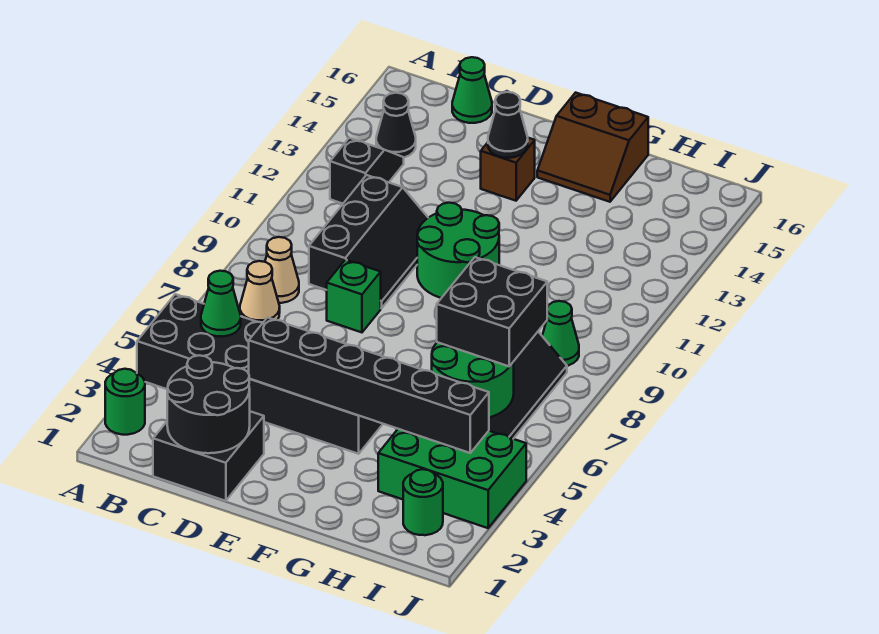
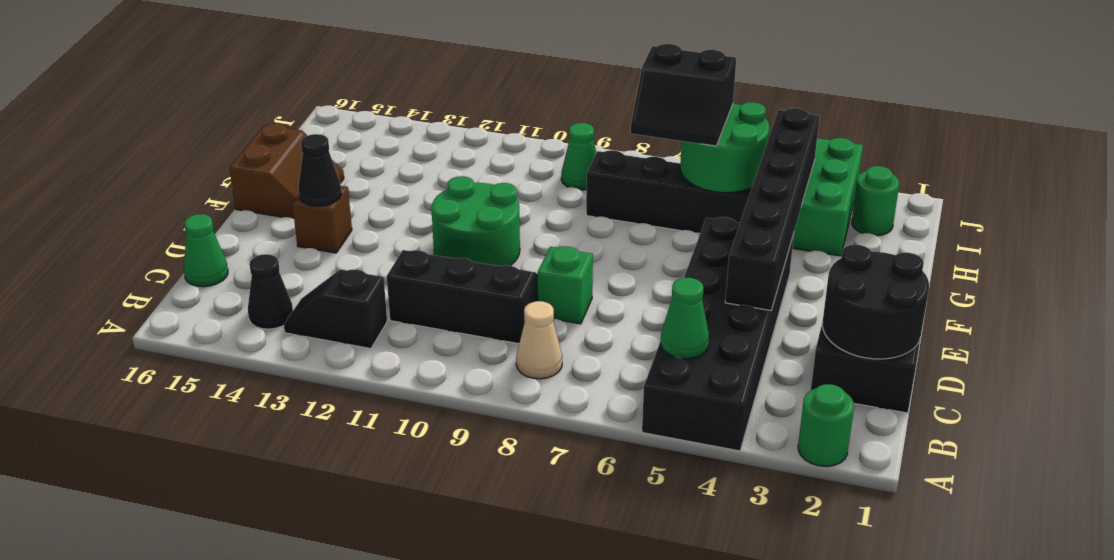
tan 1x1 cone [240,261,280,322] -> none
black 2x2 brick [437,257,547,366] -> black 2x2 slope [631,44,736,146]

